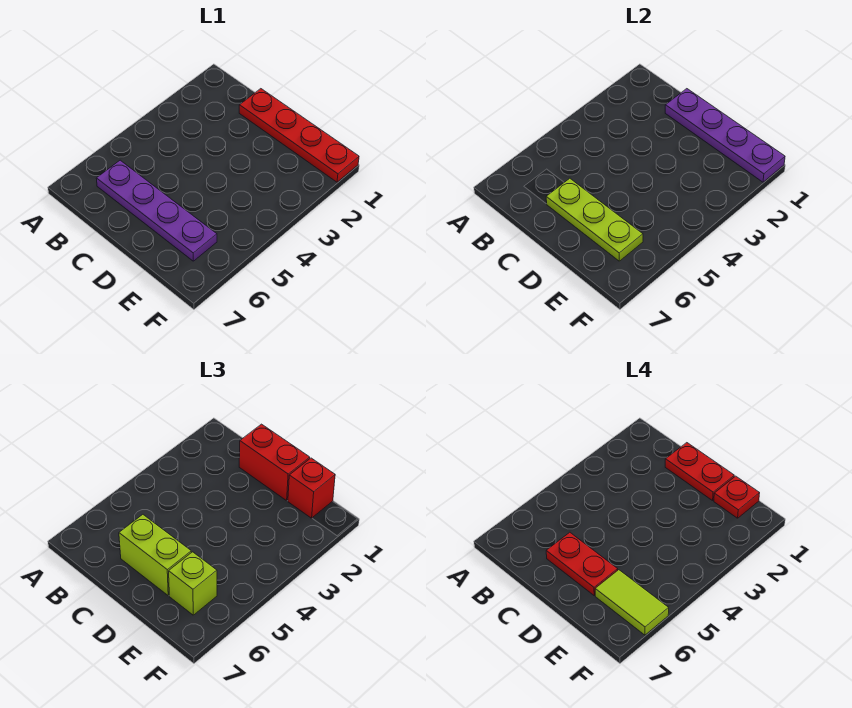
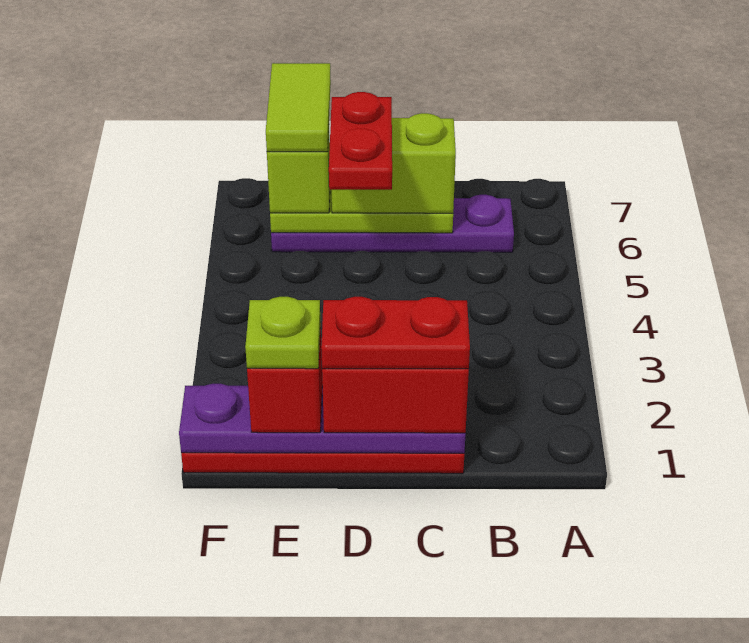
red 1x2 plate [546,532,618,596] -> red 1x2 plate turned to [329,92,392,190]
red 1x1 plate [714,476,760,518] -> lime 1x1 plate [245,297,320,369]
lime 1x2 tile [595,570,669,635] -> lime 1x2 tile turned to [266,63,331,152]

